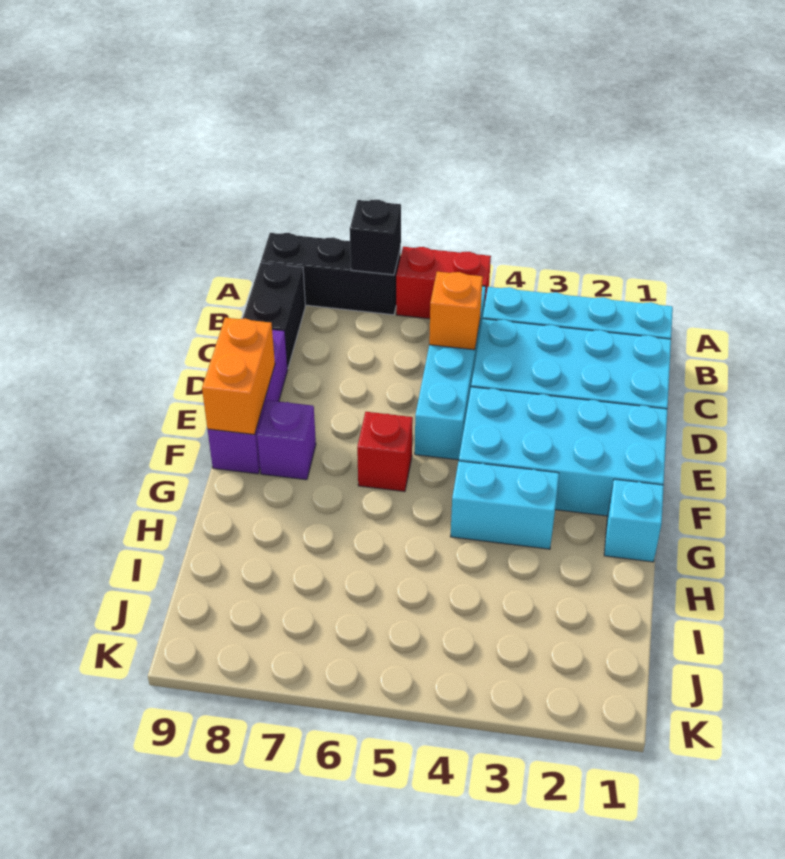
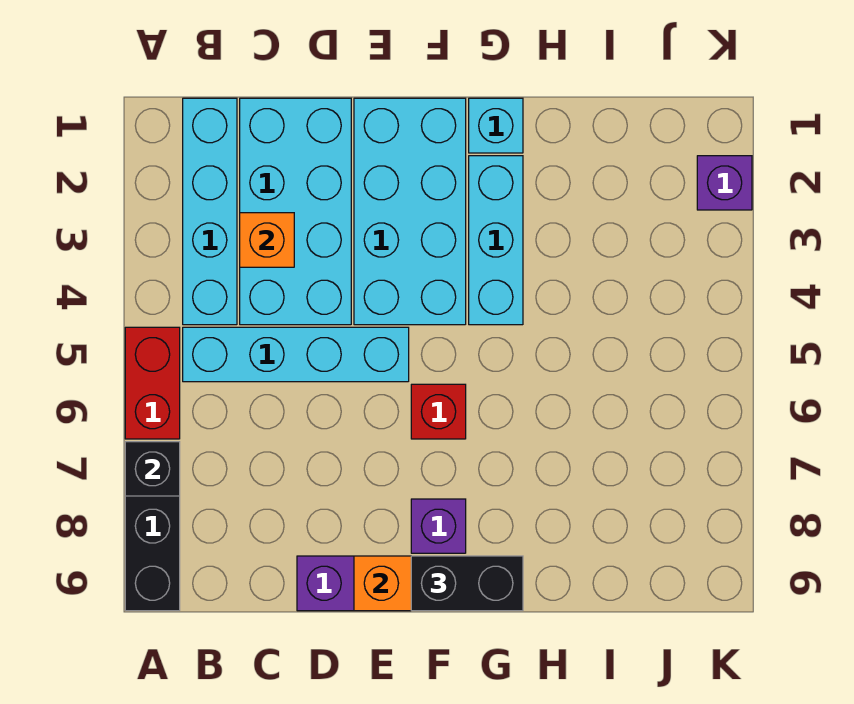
black 1x2 brick [243,263,305,369] -> black 1x2 brick moved to [411,556,523,611]
orange 1x1 brick [429,272,483,350] -> orange 1x1 brick moved to [240,213,294,267]
cyan 1x2 brick [450,461,559,549] -> cyan 1x3 brick [469,156,523,325]
none -> purple 1x1 brick [697,156,752,210]

